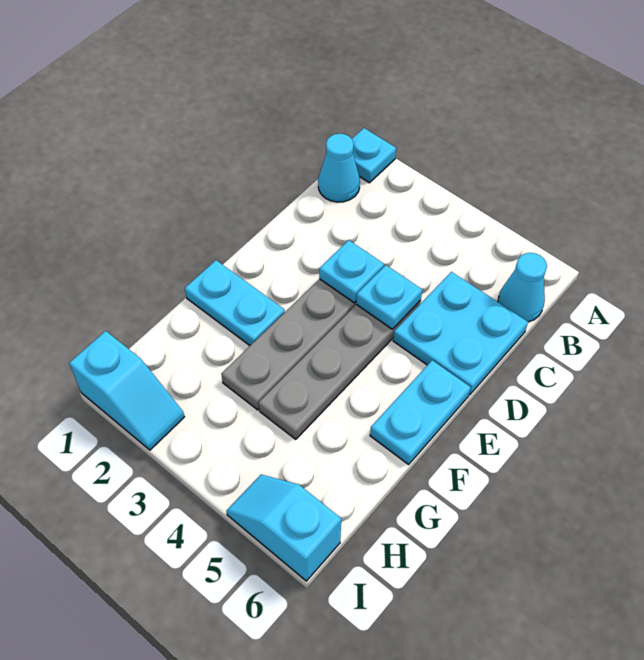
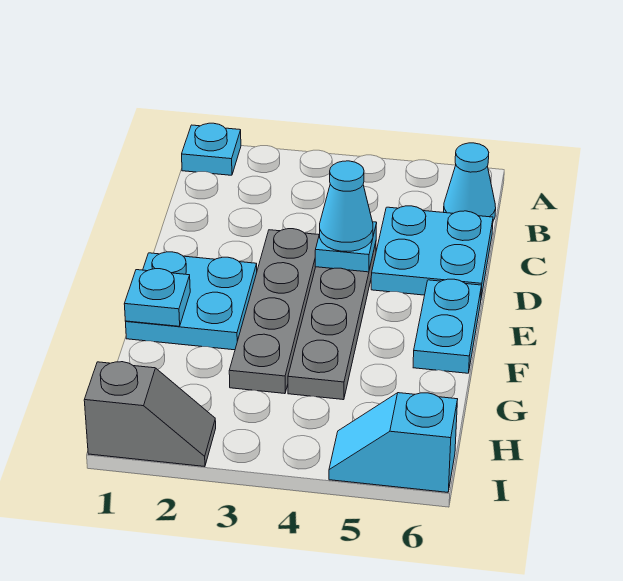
cyan 1x1 cone [318,134,360,202] -> cyan 1x1 cone moved to [320,161,373,251]
cyan 1x1 plate [319,240,384,303] -> cyan 1x1 plate moved to [124,269,190,326]
cyan 1x2 plate [185,260,285,346] -> cyan 2x2 plate [126,252,257,350]
cyan 1x2 slope [69,331,184,450] -> grey 1x2 slope [84,362,216,467]

